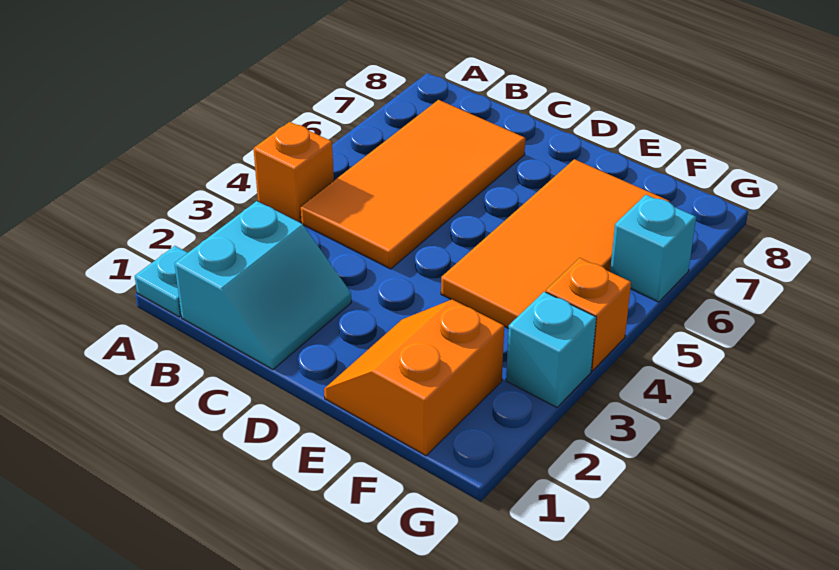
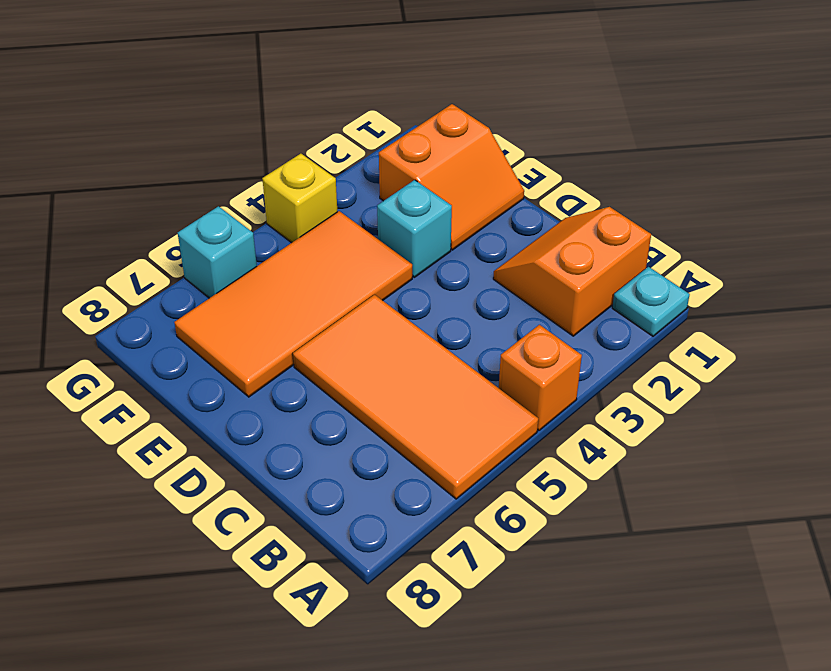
cyan 2x2 slope [174,201,351,370] -> orange 2x2 slope [493,207,651,336]
orange 2x4 tile [301,100,525,269] -> orange 2x4 tile turned to [293,295,538,499]
cyan 1x1 brick [506,292,596,407] -> cyan 1x1 brick moved to [377,180,452,277]
orange 1x1 brick [546,258,631,371] -> yellow 1x1 brick [262,154,337,243]

